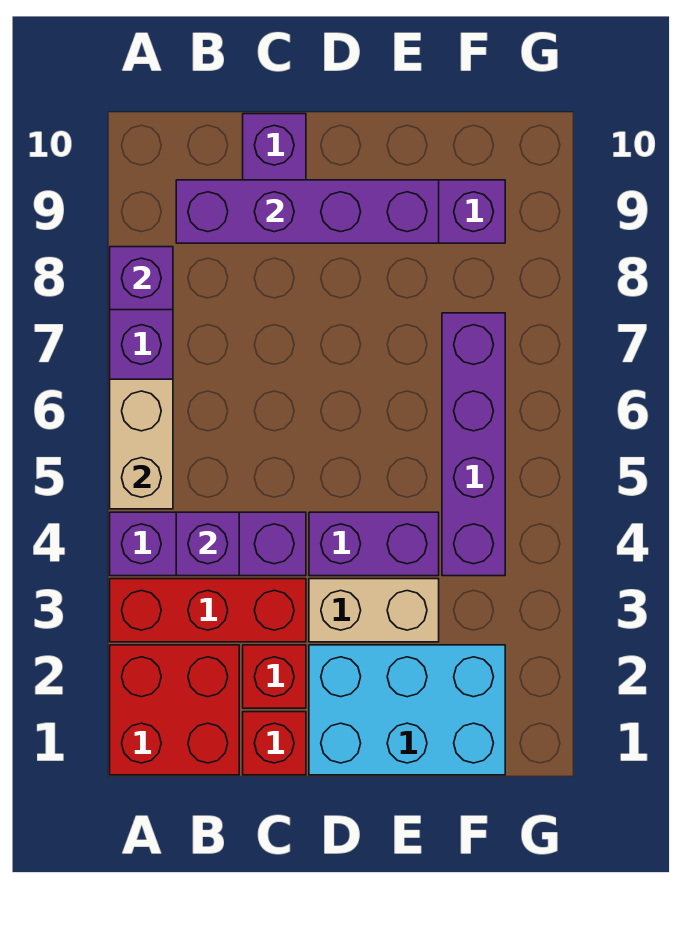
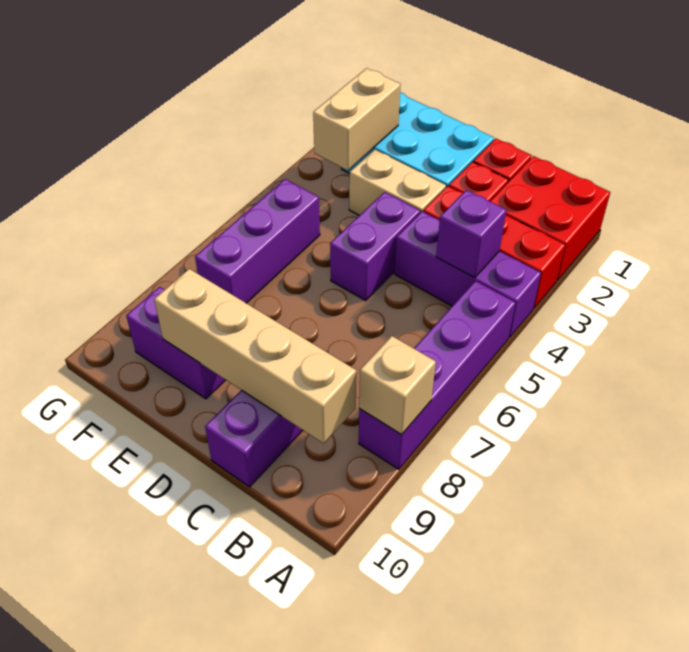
tan 1x2 brick [110,379,173,509] -> tan 1x2 brick moved to [313,68,401,170]
purple 1x1 brick [110,247,173,310] -> tan 1x1 brick [359,336,436,434]
purple 1x4 brick [176,180,439,243] -> tan 1x4 brick [154,269,356,443]
purple 1x2 brick [309,512,439,576] -> purple 1x2 brick turned to [330,192,420,300]
purple 1x4 brick [442,313,505,576] -> purple 1x3 brick [195,179,320,303]

